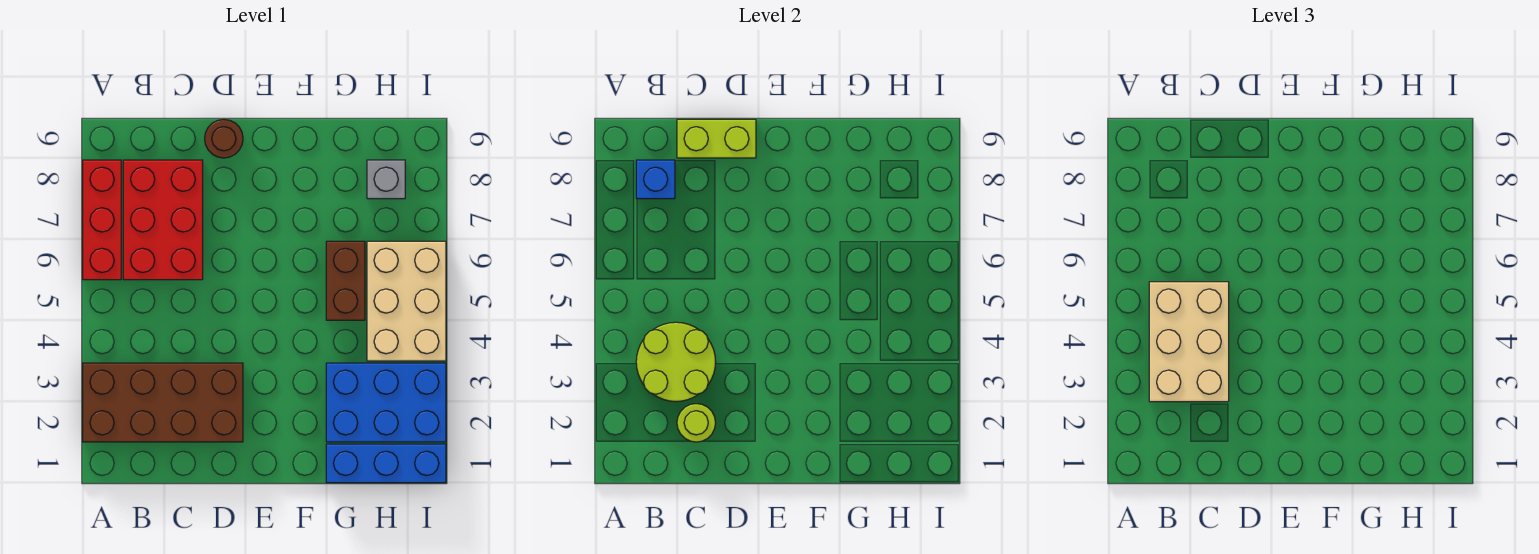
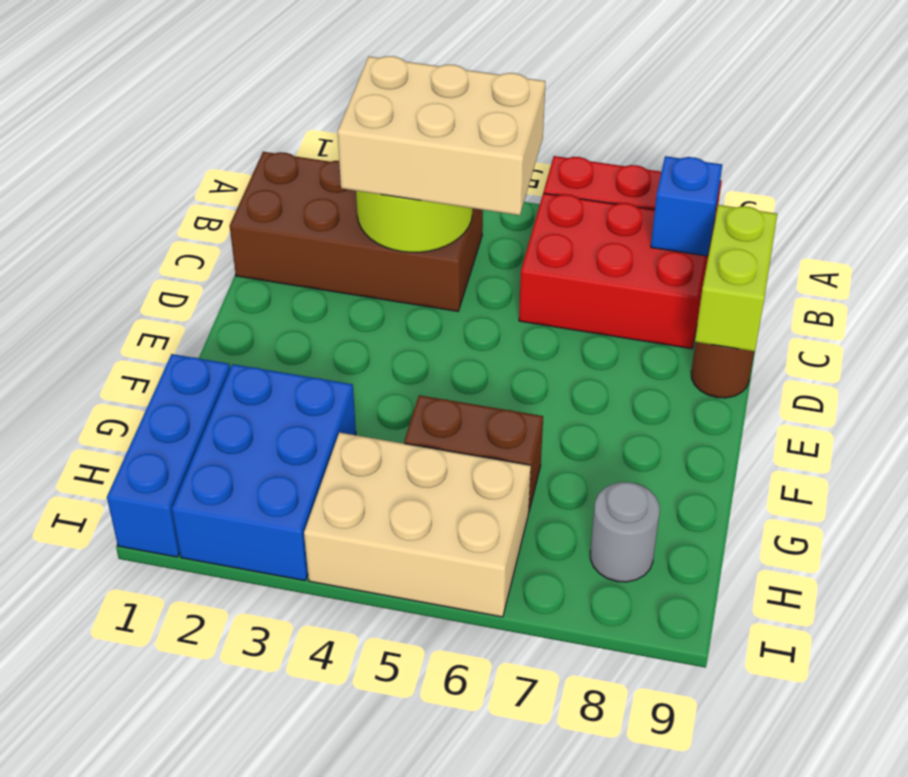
brown 2x4 brick [83,363,243,442] -> brown 2x4 brick turned to [230,152,483,311]
lime 1x1 round brick [677,404,716,442] -> none
grey 1x1 brick [367,160,405,199] -> grey 1x1 round brick [590,482,660,582]

